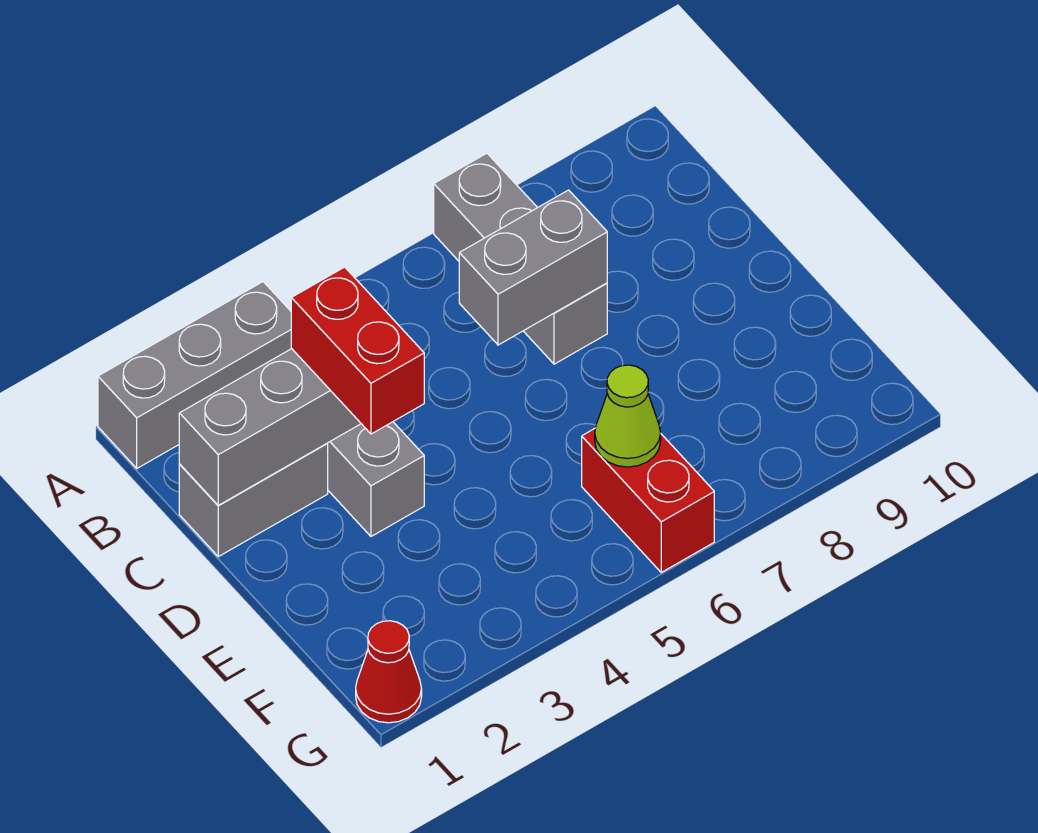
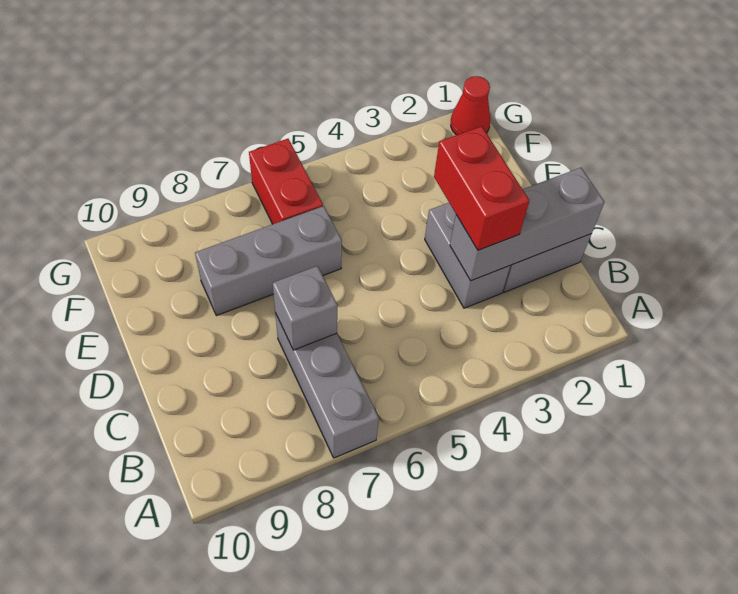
grey 1x3 brick [98,282,292,468] -> grey 1x3 brick moved to [195,206,342,316]
grey 1x2 brick [459,190,607,345] -> grey 1x1 brick [273,266,337,350]
lime 1x1 cone [595,365,661,467] -> none

